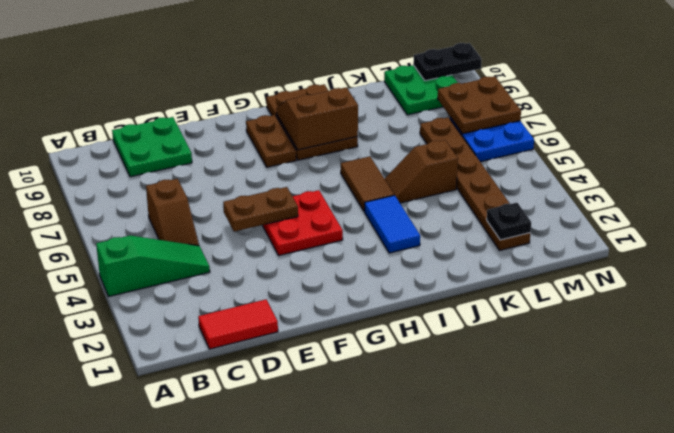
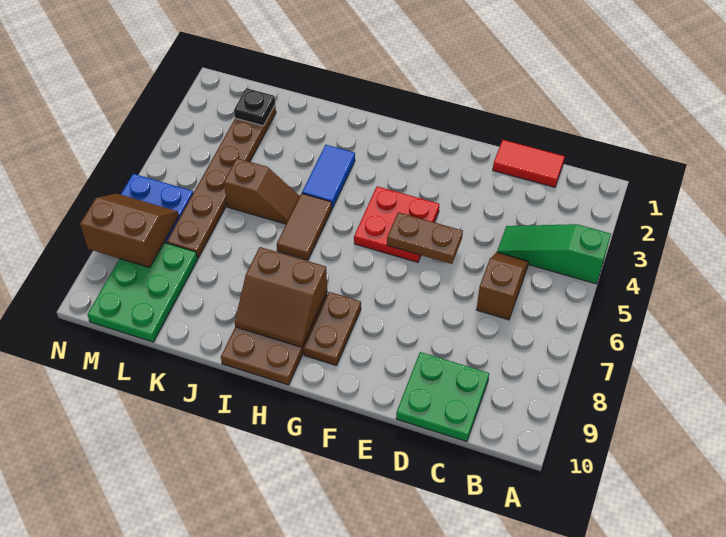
green 2x2 plate [384,65,458,115] -> green 2x3 plate [87,242,198,342]
brown 2x2 plate [438,76,521,134] -> brown 2x2 slope [80,194,179,268]
black 1x2 plate [413,43,481,81] -> none

